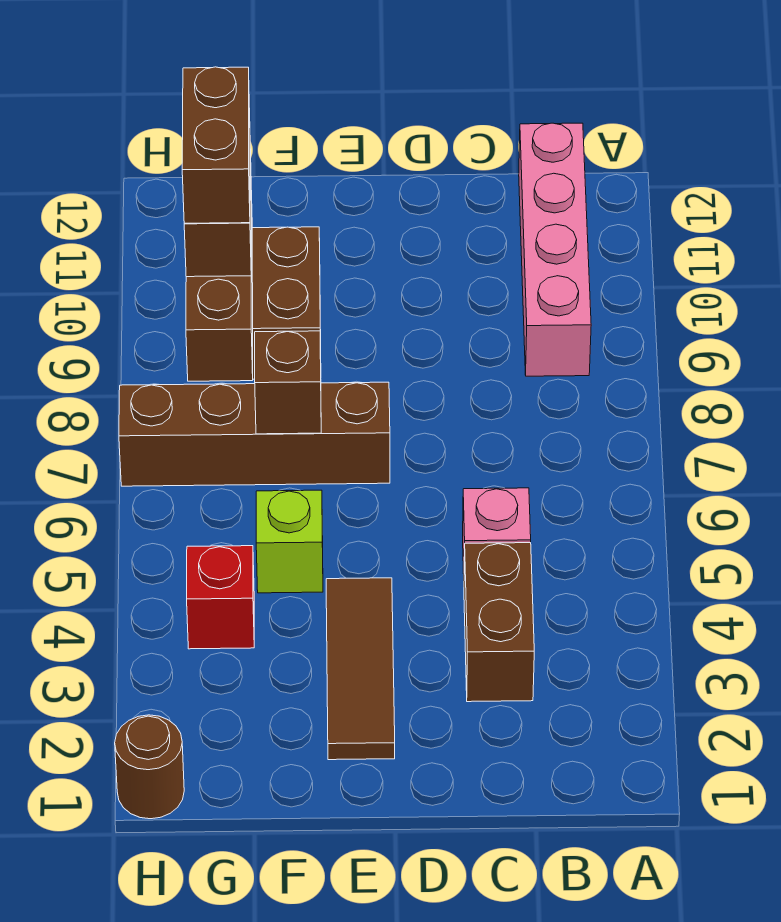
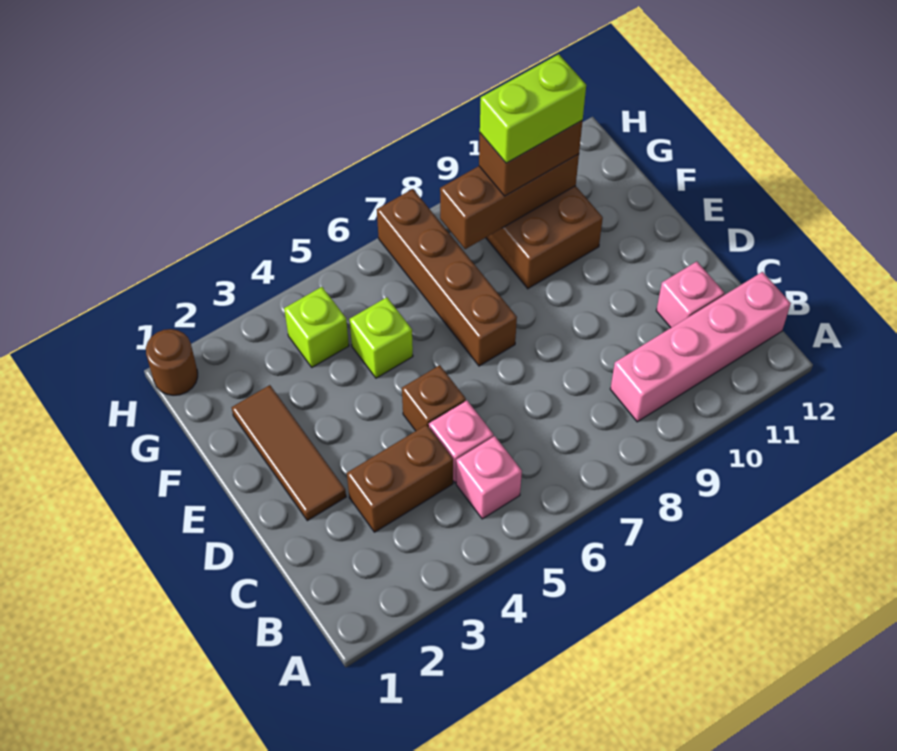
none -> pink 1x1 brick [456,436,522,519]
none -> pink 1x1 brick [656,262,724,328]
brown 1x3 tile [326,578,395,760] -> brown 1x3 tile turned to [232,385,346,521]
brown 1x1 brick [255,331,321,434] -> brown 1x1 brick moved to [402,365,466,431]
red 1x1 brick [187,546,254,649] -> lime 1x1 brick [284,287,349,367]
brown 1x2 brick [182,67,250,223] -> lime 1x2 brick [480,54,586,163]

